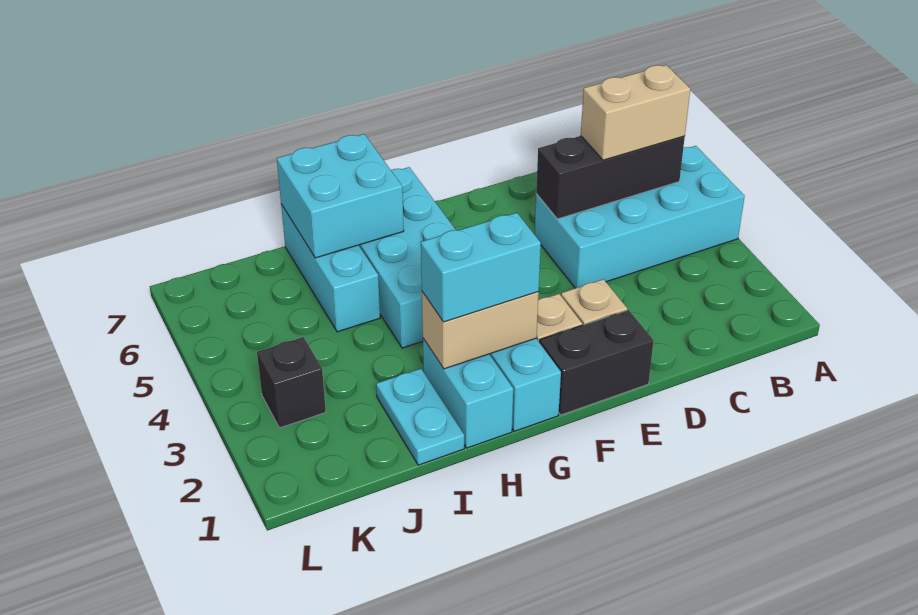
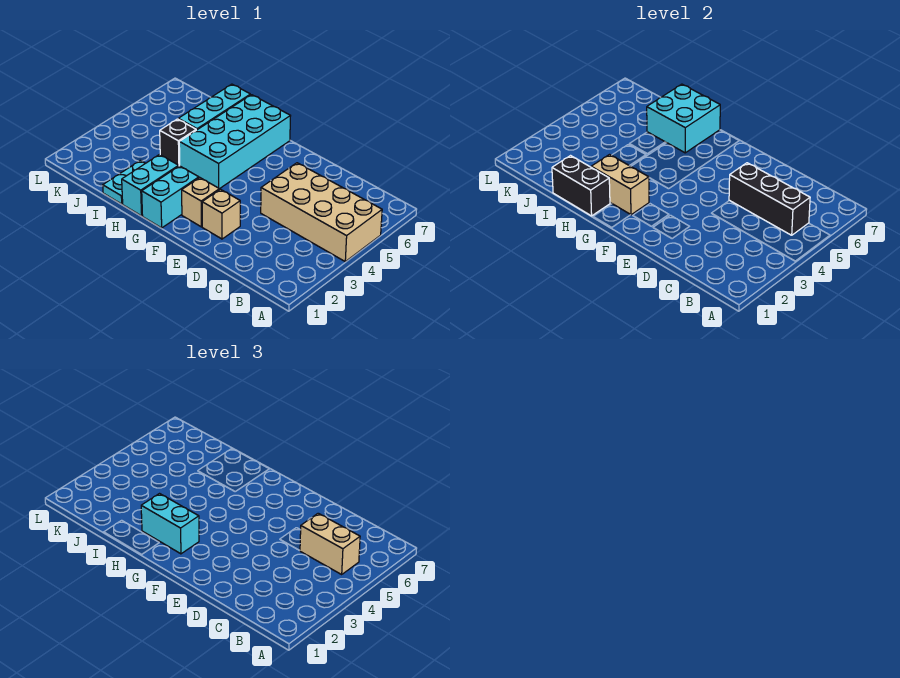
cyan 2x4 brick [534,146,745,288] -> tan 2x4 brick [261,163,382,261]
black 1x2 brick [540,310,654,415] -> black 1x2 brick moved to [552,156,610,216]
black 1x1 brick [257,337,326,428] -> black 1x1 brick moved to [160,119,196,166]

